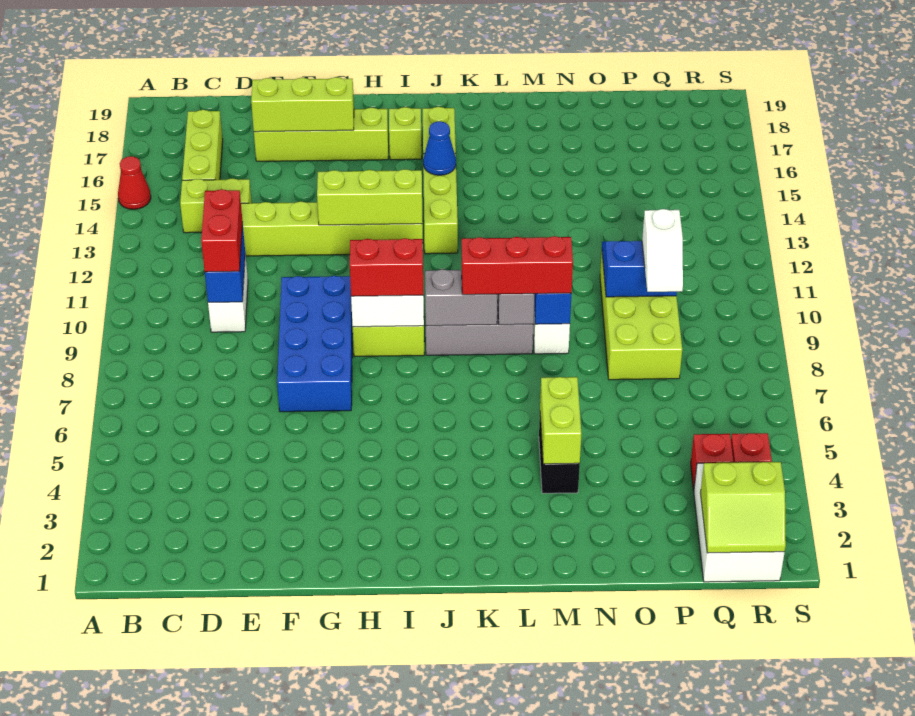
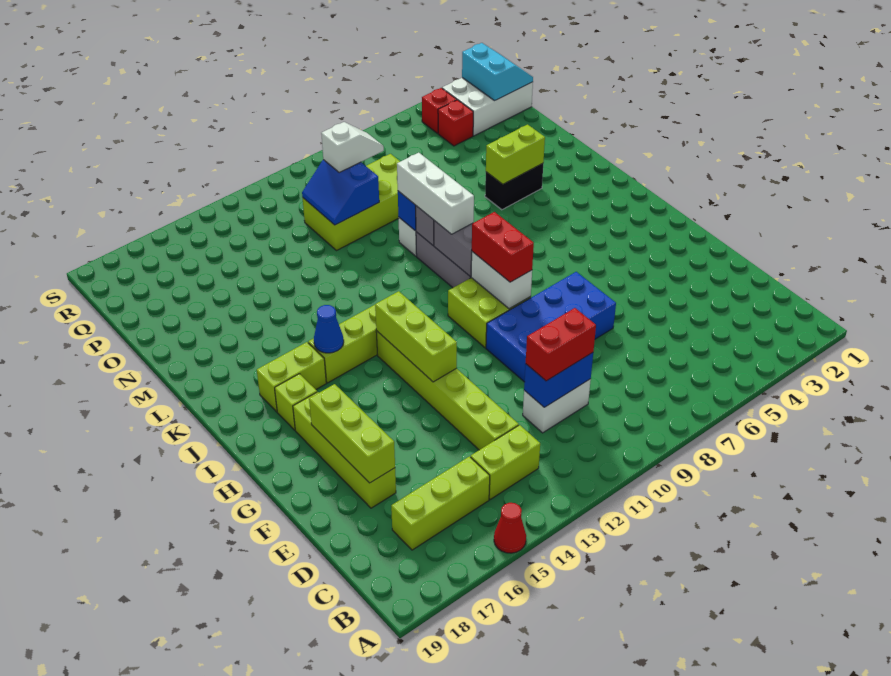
lime 1x2 brick [180,178,251,233] -> lime 1x2 brick turned to [471,425,540,499]
red 1x3 brick [462,236,573,295] -> white 1x3 brick [397,153,474,234]
lime 2x2 slope [700,462,786,553] -> cyan 2x2 slope [462,43,533,101]

